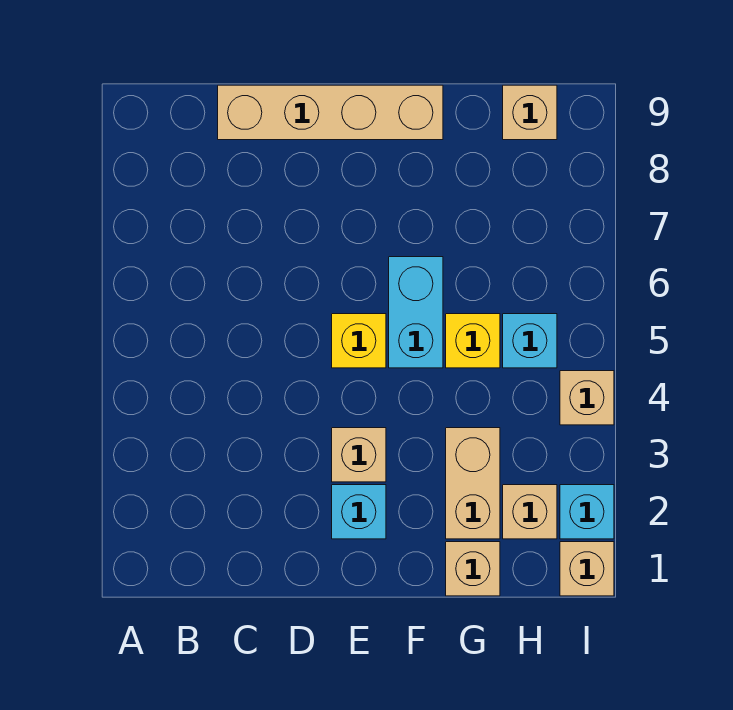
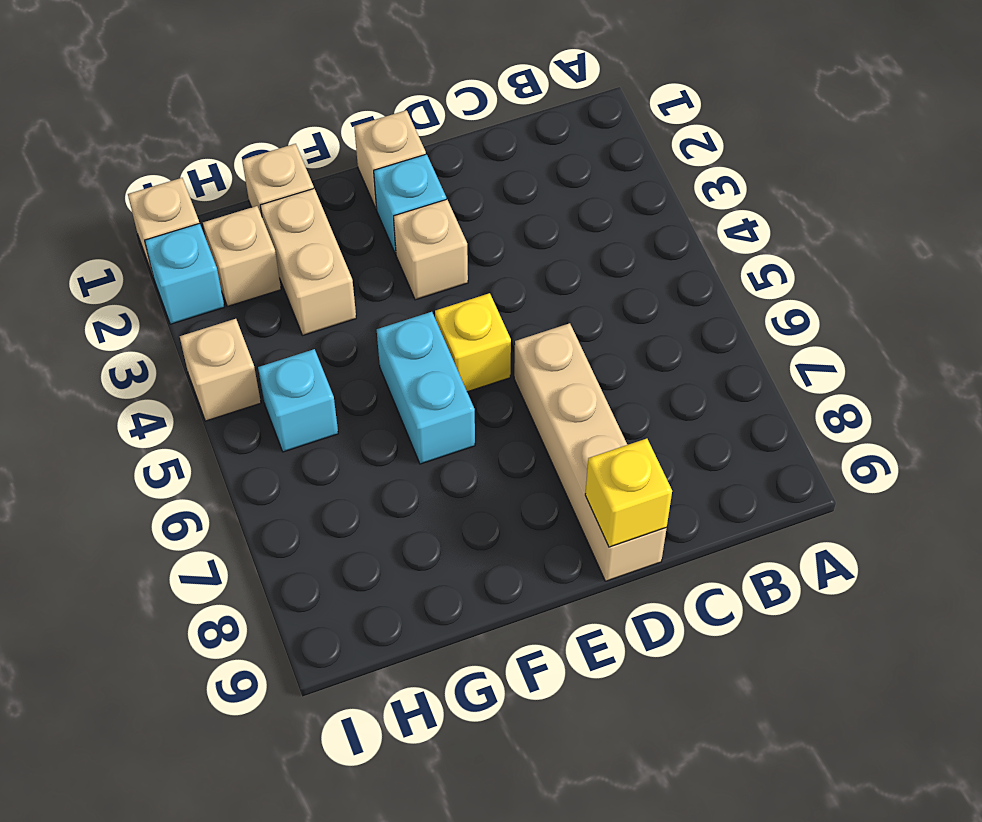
tan 1x4 brick [218,85,443,140] -> tan 1x4 brick turned to [514,323,667,581]
yellow 1x1 brick [446,314,500,368] -> yellow 1x1 brick moved to [585,439,672,547]
tan 1x1 brick [503,85,557,140] -> tan 1x1 brick moved to [354,110,426,209]

